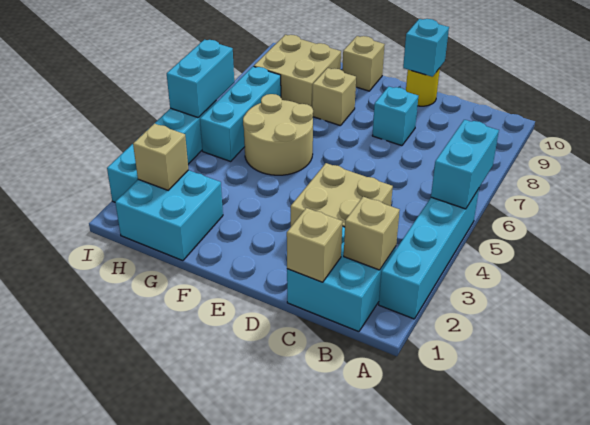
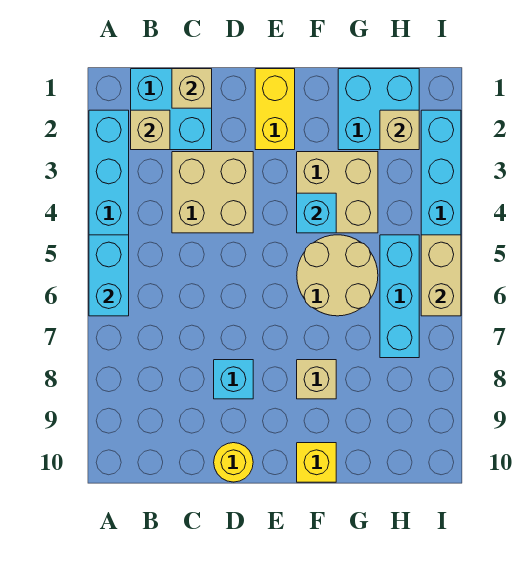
cyan 1x1 brick [403,19,449,77] -> cyan 1x1 brick moved to [297,193,336,233]
none -> yellow 1x2 brick [255,69,295,150]
tan 1x1 brick [342,36,385,91] -> yellow 1x1 brick [297,443,336,482]
tan 2x2 brick [254,35,341,107] -> tan 2x2 brick moved to [297,152,378,233]
cyan 1x2 brick [167,40,234,118] -> tan 1x2 brick [421,235,461,316]

